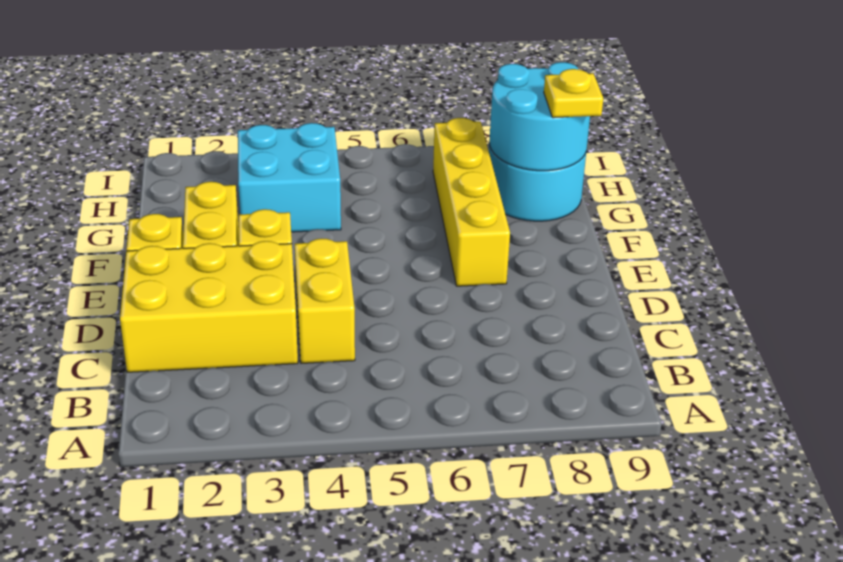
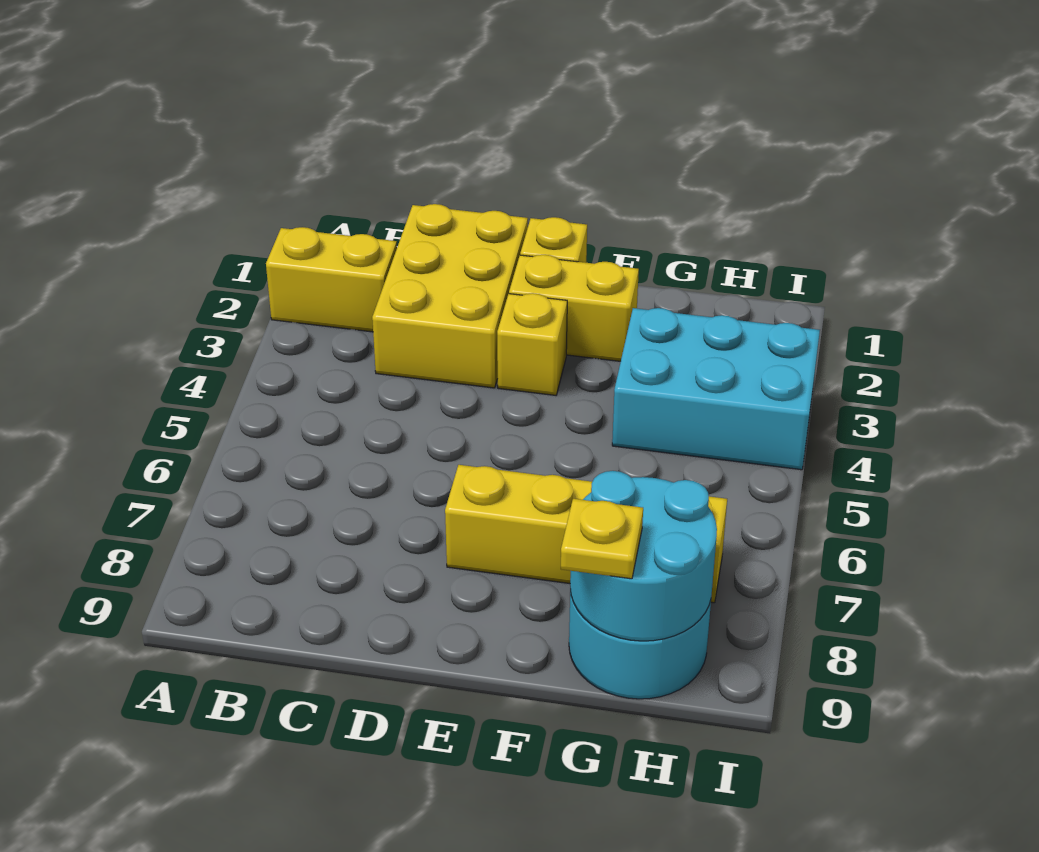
yellow 1x2 brick [295,238,355,363] -> yellow 1x2 brick moved to [266,227,397,332]
cyan 2x2 brick [238,123,341,232] -> cyan 2x3 brick [612,308,820,470]

